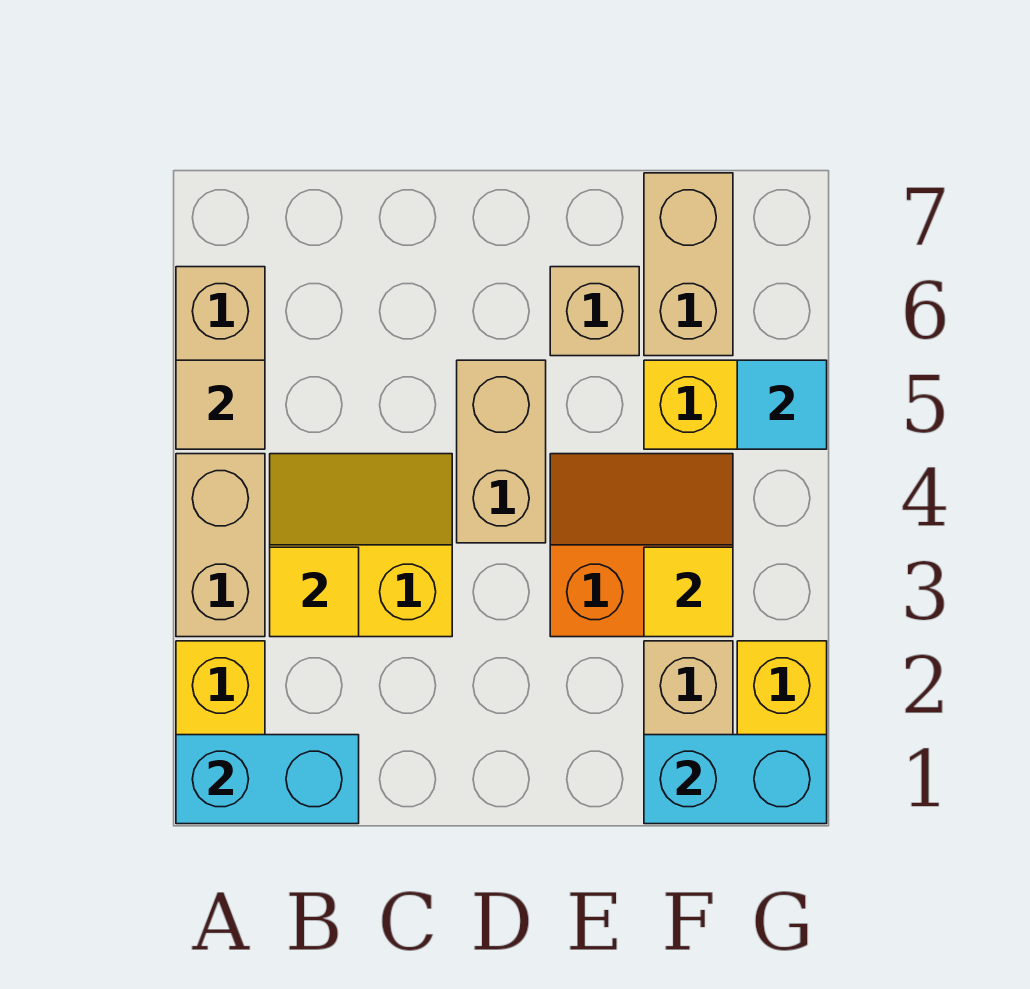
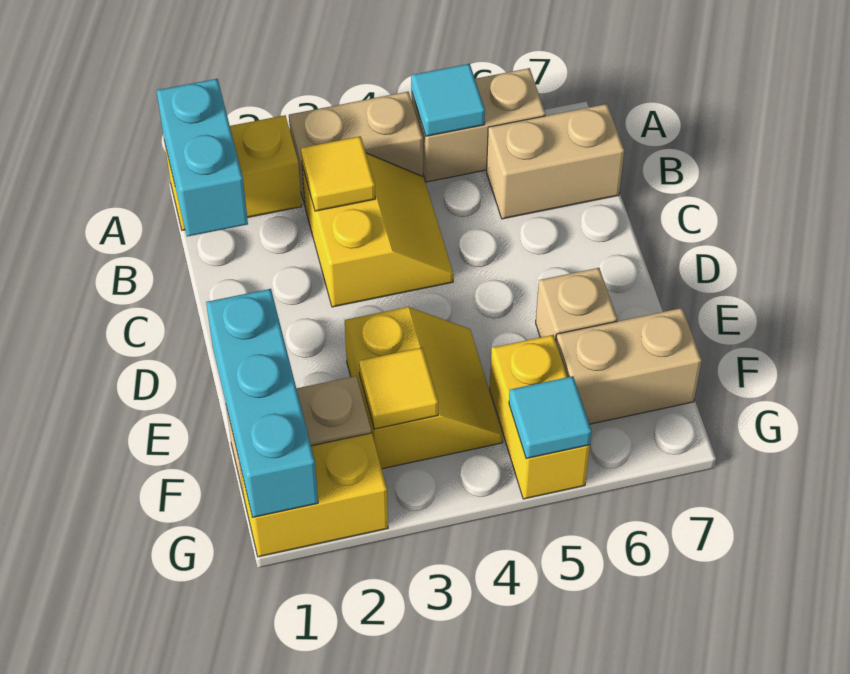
tan 1x1 tile [176,360,265,449] -> cyan 1x1 tile [411,64,485,136]
tan 1x2 brick [457,360,546,543] -> tan 1x2 brick moved to [487,104,624,219]
orange 2x2 slope [550,454,733,637] -> yellow 2x2 slope [345,307,503,469]
cyan 1x2 brick [644,735,827,824] -> cyan 1x3 brick [206,289,318,518]

